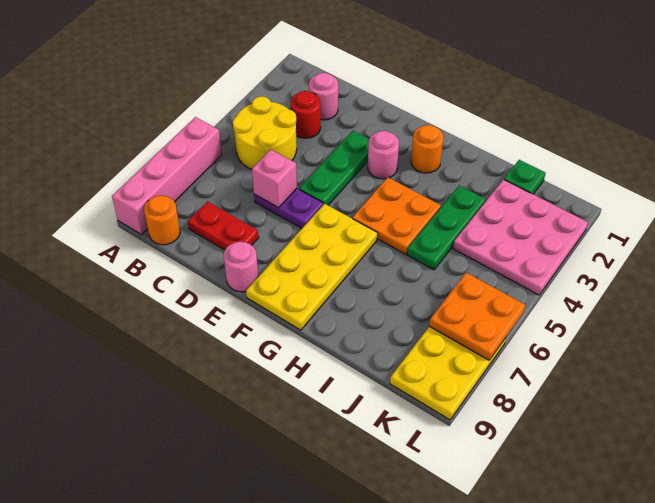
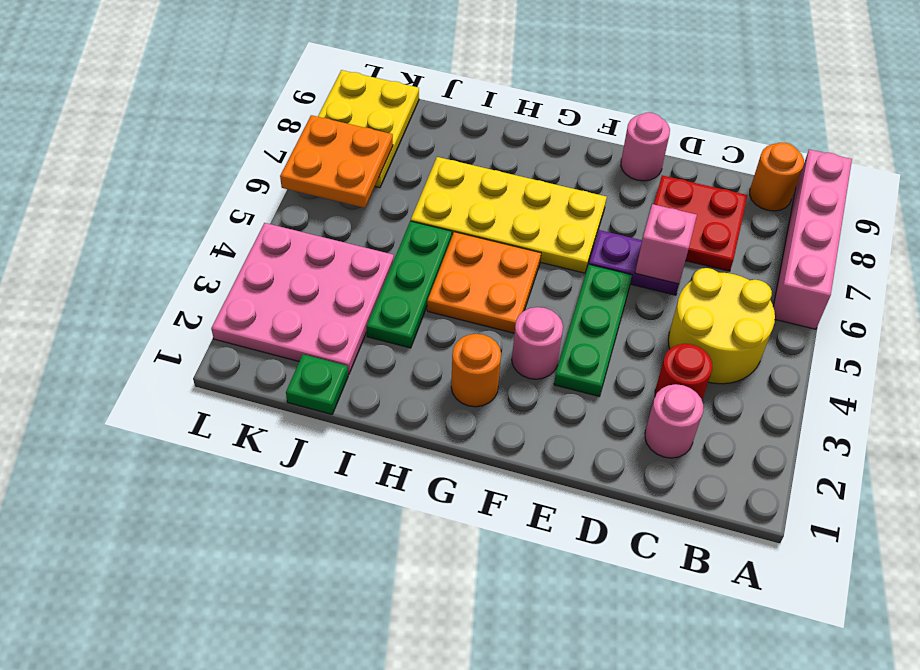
red 1x2 plate [188,201,259,250] -> red 2x2 plate [654,175,747,271]
yellow 2x4 plate [246,204,378,330] -> yellow 2x4 plate turned to [411,157,607,273]

